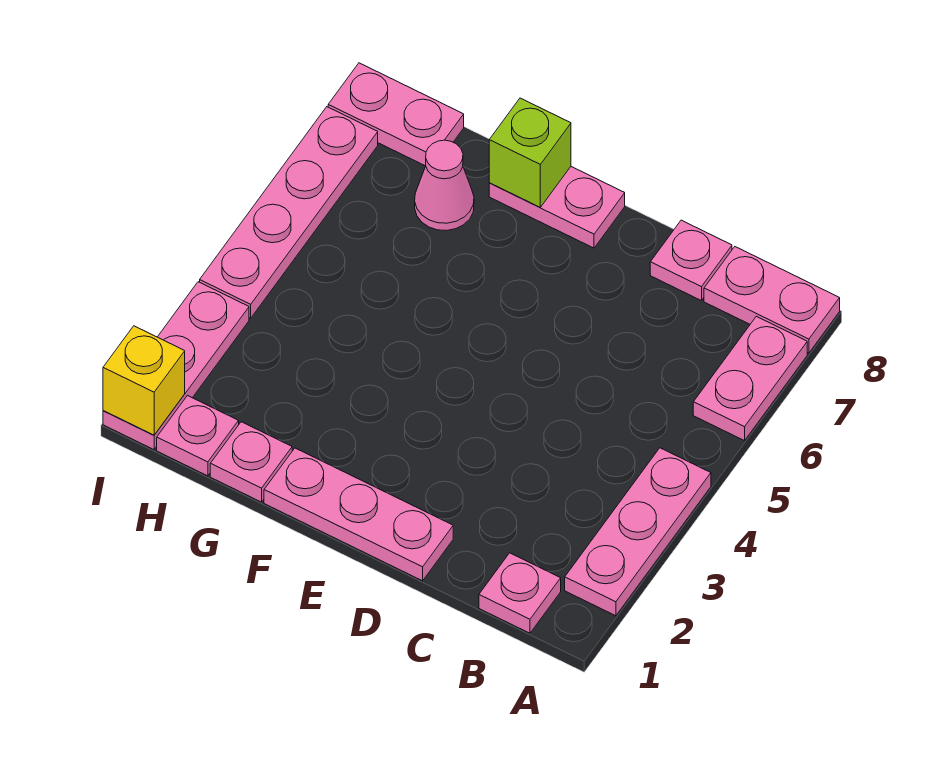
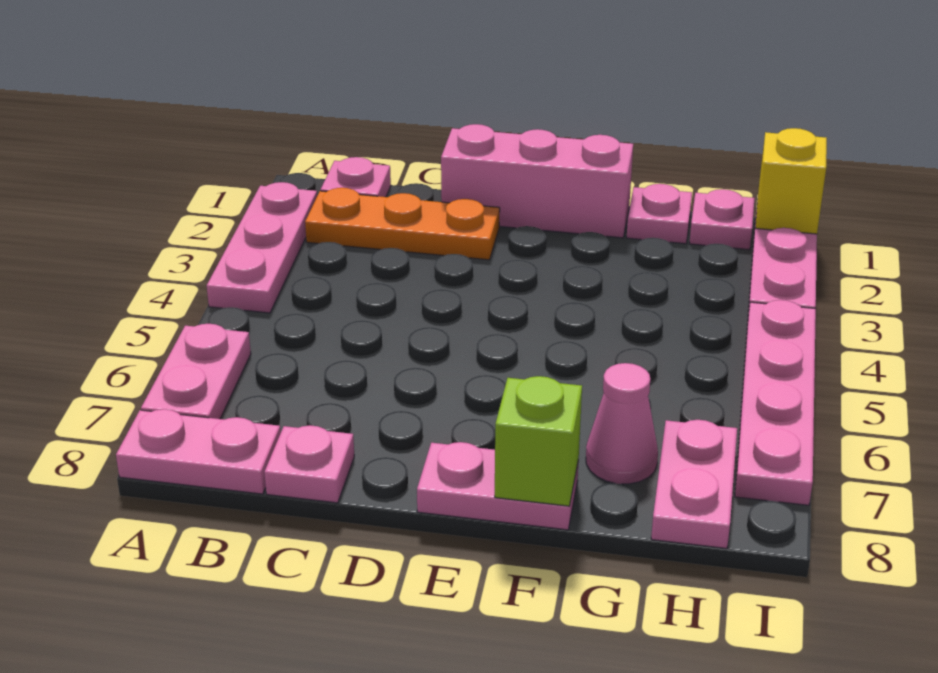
none -> orange 1x3 plate [305,188,500,260]
pink 1x3 plate [264,448,453,581] -> pink 1x3 brick [441,124,633,238]
pink 1x2 plate [328,63,464,166] -> pink 1x2 plate turned to [651,420,737,549]

